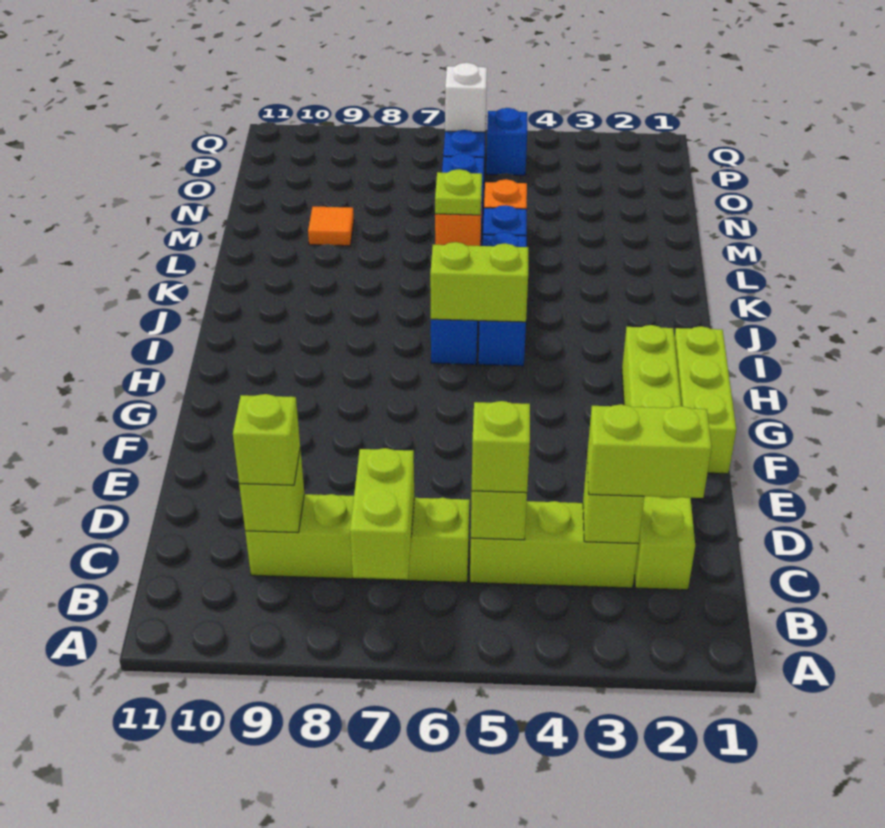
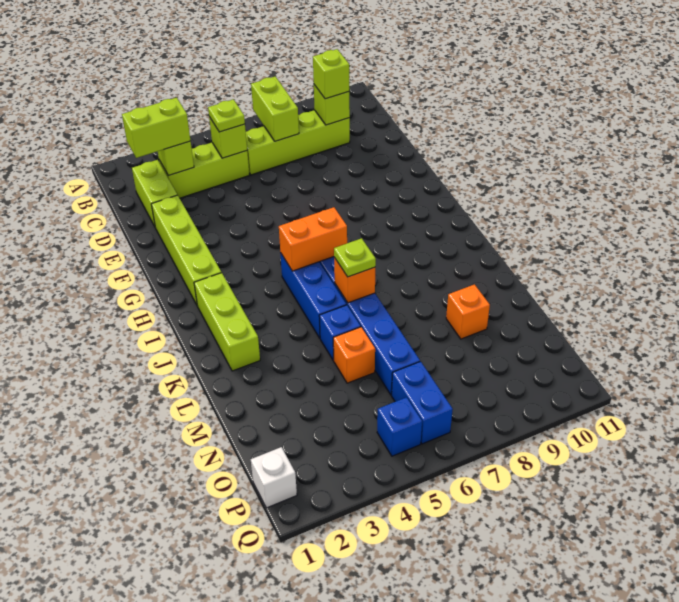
lime 1x1 brick [472,401,530,493] -> lime 1x1 plate [208,99,245,132]
lime 1x3 brick [674,326,736,474] -> lime 1x3 brick moved to [194,273,260,371]
lime 1x2 brick [430,242,528,322] -> orange 1x2 brick [279,207,347,271]
orange 1x1 tile [308,207,354,246] -> orange 1x1 brick [446,284,490,339]
white 1x1 brick [445,63,487,132] -> white 1x1 brick moved to [251,447,297,508]

